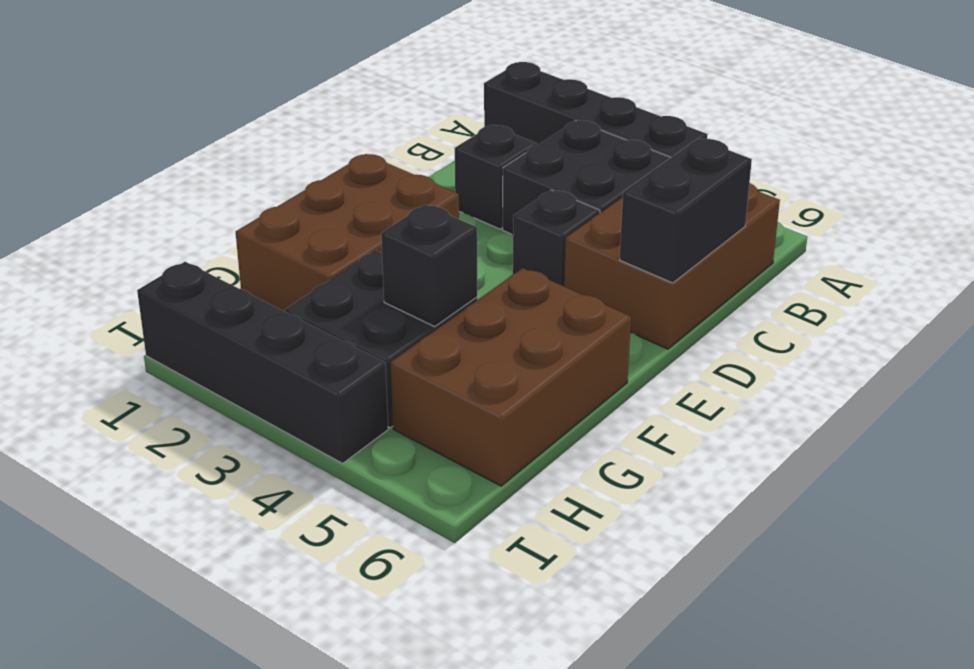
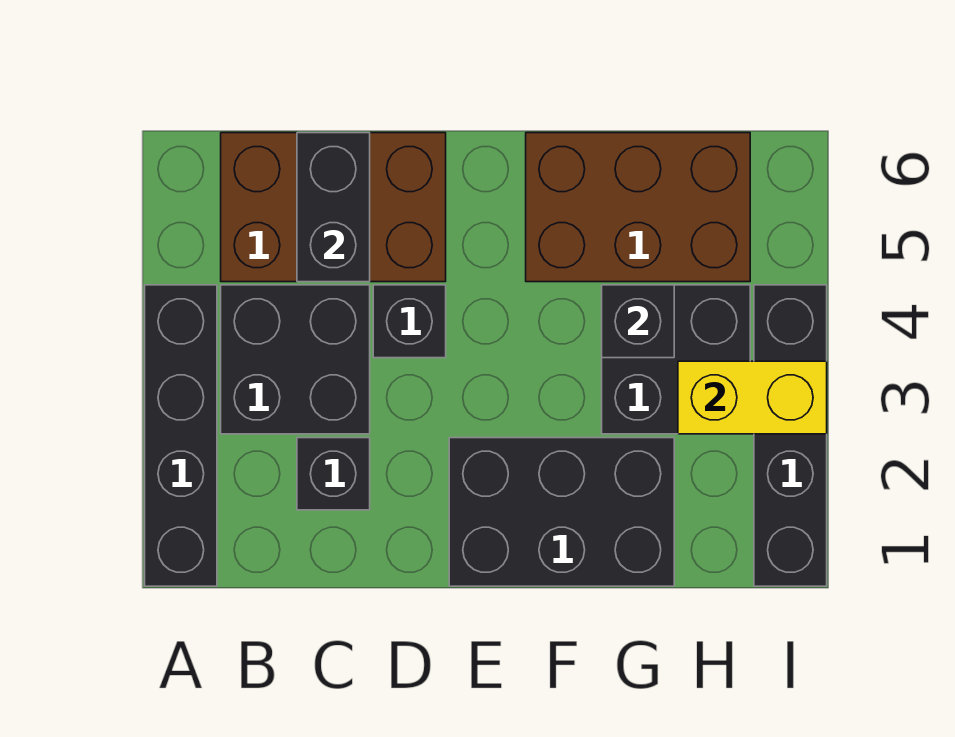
black 1x2 brick [620,139,752,283] -> black 1x2 brick turned to [297,133,370,282]
brown 2x3 brick [236,154,459,312] -> black 2x3 brick [449,438,674,586]
none -> yellow 1x2 brick [678,361,827,434]

